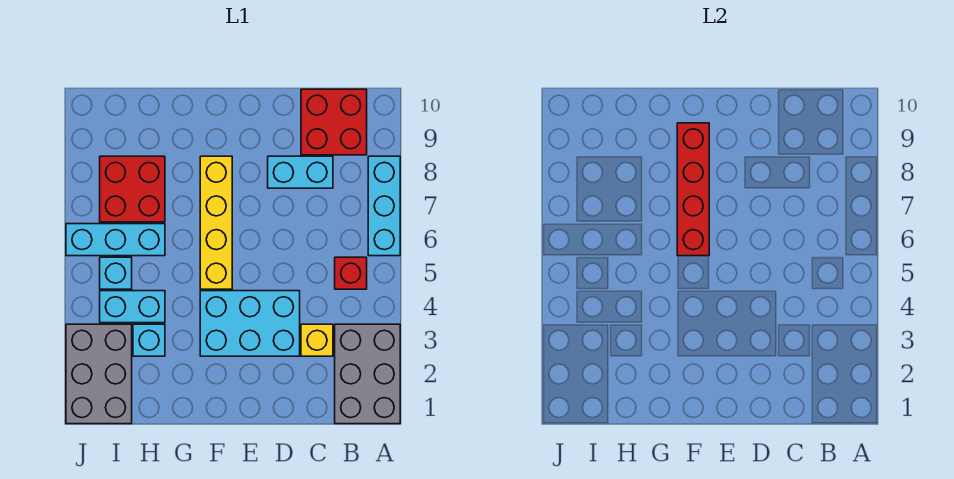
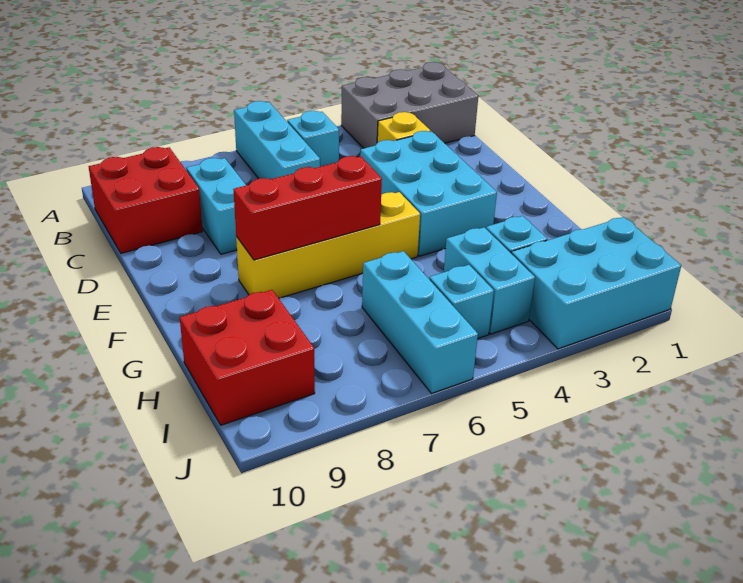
cyan 1x3 brick [368,156,400,256] -> cyan 1x3 brick turned to [234,101,320,179]
red 1x1 brick [335,257,367,289] -> cyan 1x1 brick [287,111,339,167]
red 1x4 brick [677,123,709,256] -> red 1x3 brick [233,156,382,260]
red 2x2 brick [100,156,165,222] -> red 2x2 brick moved to [180,290,315,425]
grey 2x3 brick [66,324,132,424] -> cyan 2x3 brick [511,217,681,349]

